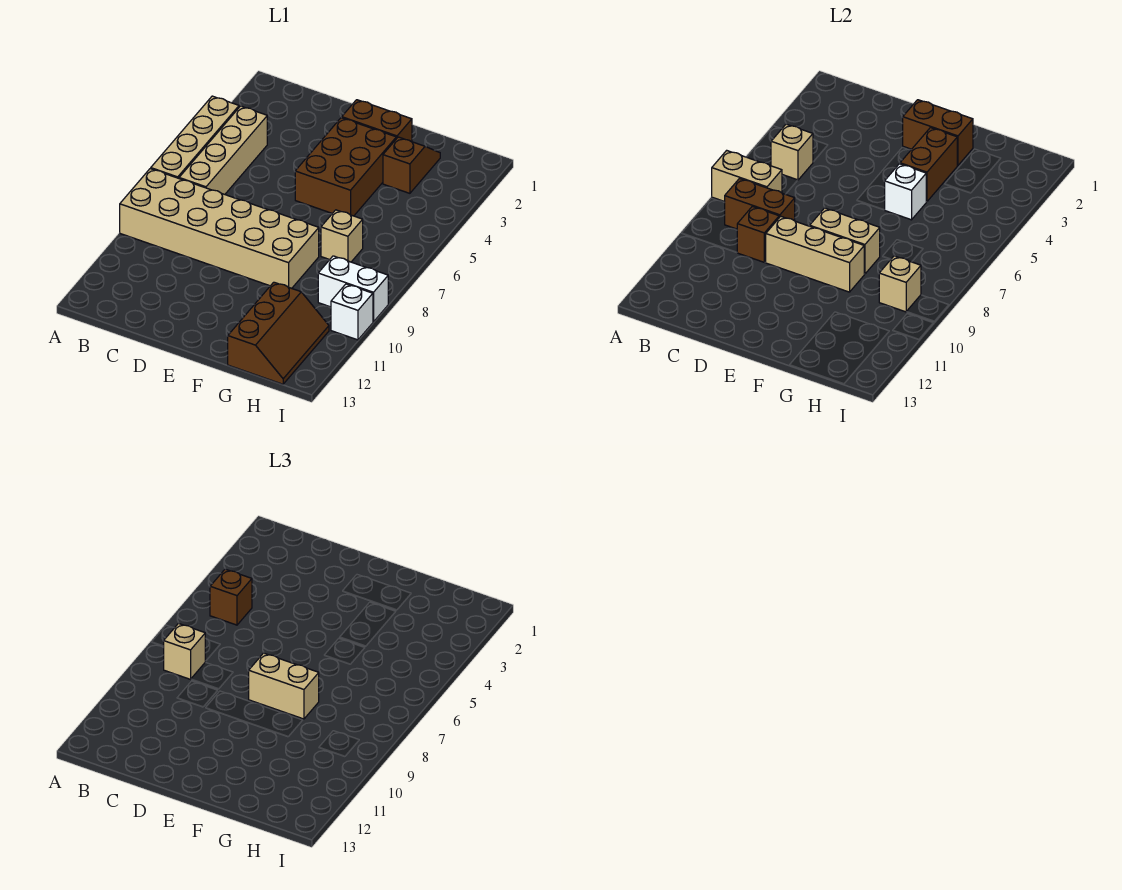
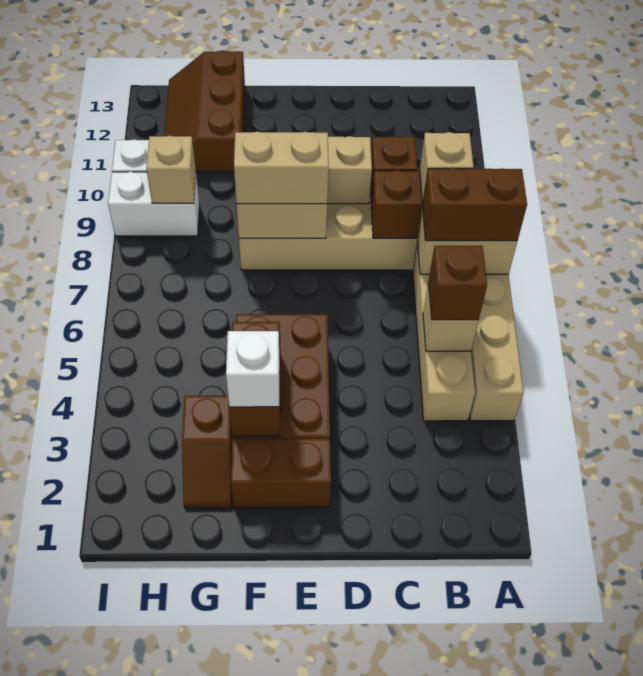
brown 1x2 brick [903,100,973,165] -> brown 1x2 brick moved to [422,168,527,241]
white 1x1 brick [885,164,926,220] -> white 1x1 brick moved to [226,331,280,407]
tan 1x1 brick [321,210,363,262] -> none

